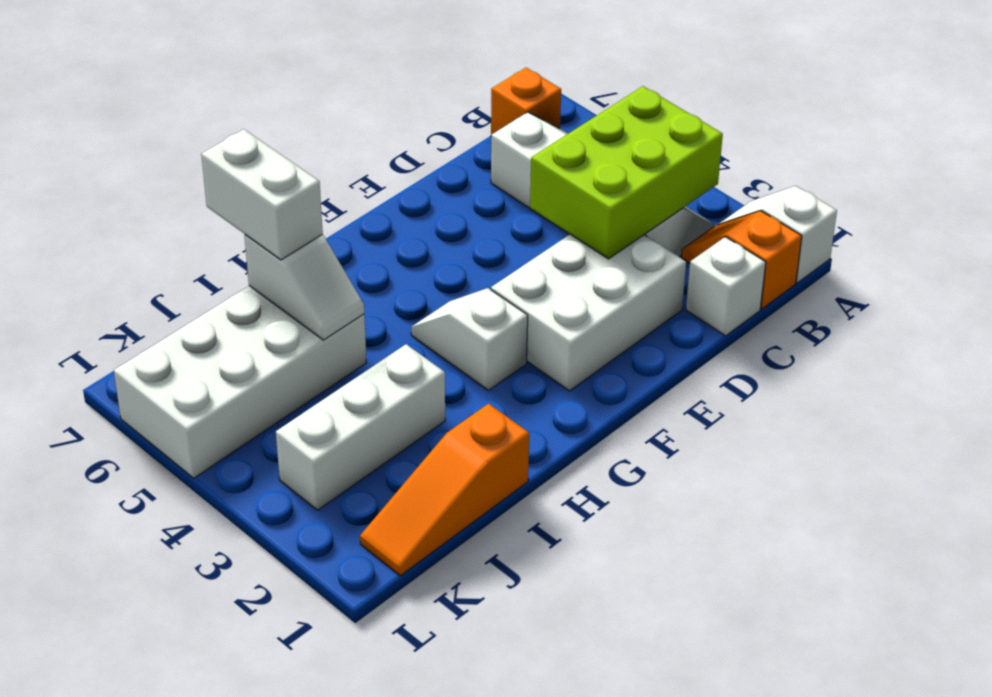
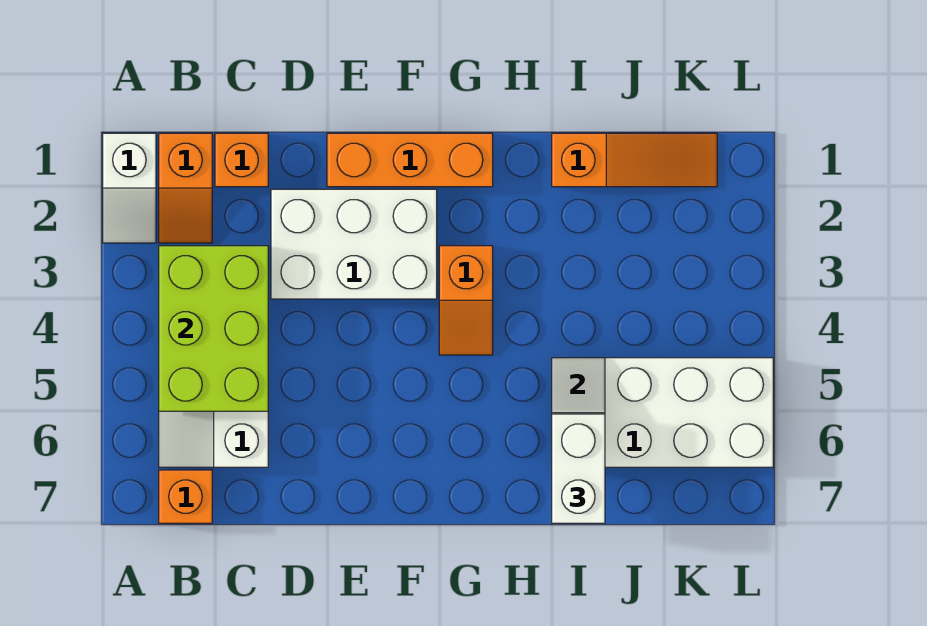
lime 2x3 brick [530,86,723,259] -> lime 2x3 brick turned to [159,246,268,411]
white 1x1 brick [686,237,766,336] -> orange 1x1 brick [215,133,268,187]
none -> orange 1x3 brick [327,133,493,187]
white 1x2 slope [411,288,528,390] -> orange 1x2 slope [439,246,493,355]
white 1x3 brick [276,344,445,510] -> none

